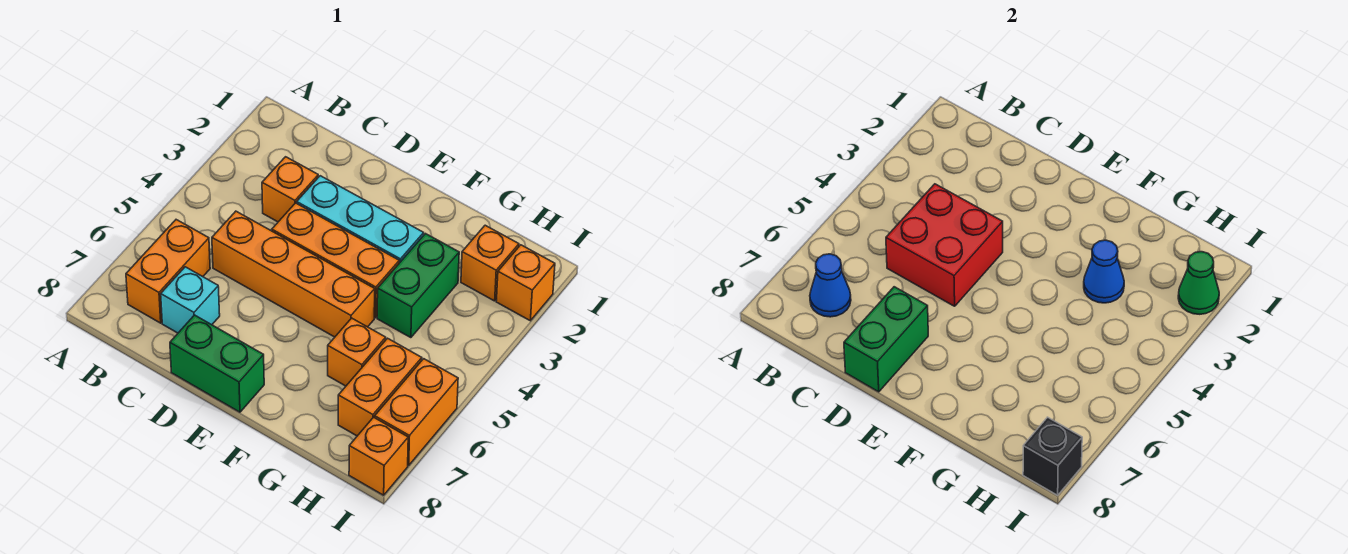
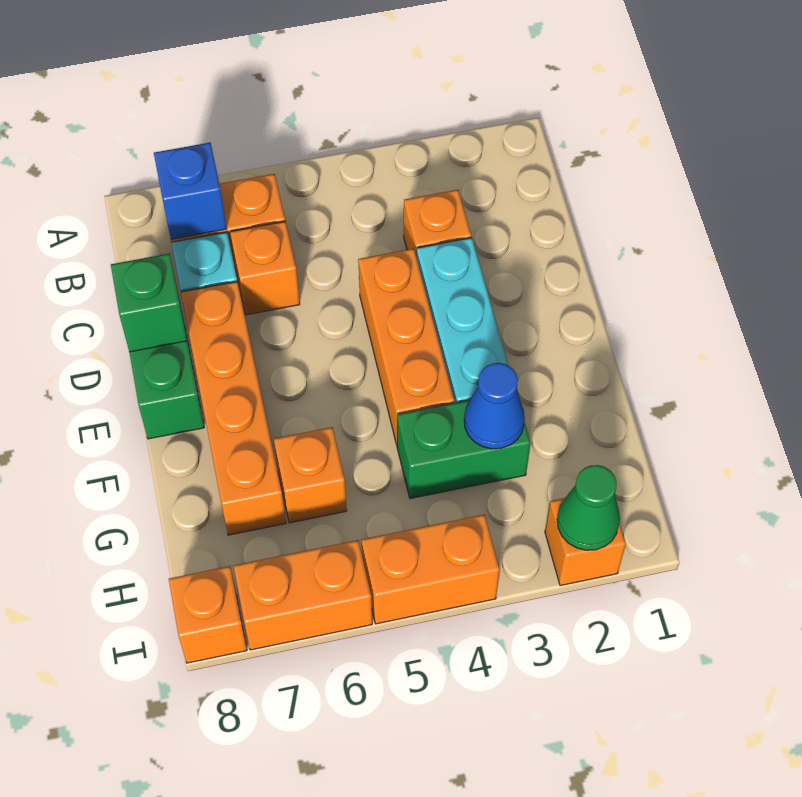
blue 1x1 cone [810,254,851,317] -> blue 1x1 brick [154,143,227,239]
red 2x2 brick [886,184,1003,306] -> none
orange 1x4 brick [212,211,375,337] -> orange 1x4 brick moved to [181,282,286,535]
green 1x2 brick [844,287,928,392] -> green 1x1 brick [111,253,187,352]
orange 1x1 brick [461,225,519,301] -> orange 1x1 brick moved to [230,221,300,315]
orange 1x2 brick [338,338,422,436] -> orange 1x2 brick moved to [362,514,499,624]
black 1x1 brick [1023,417,1082,495] -> none

